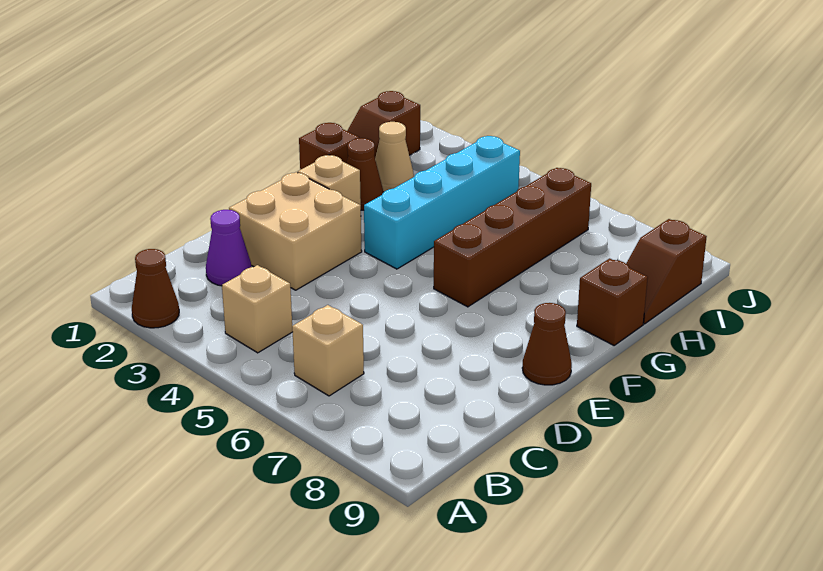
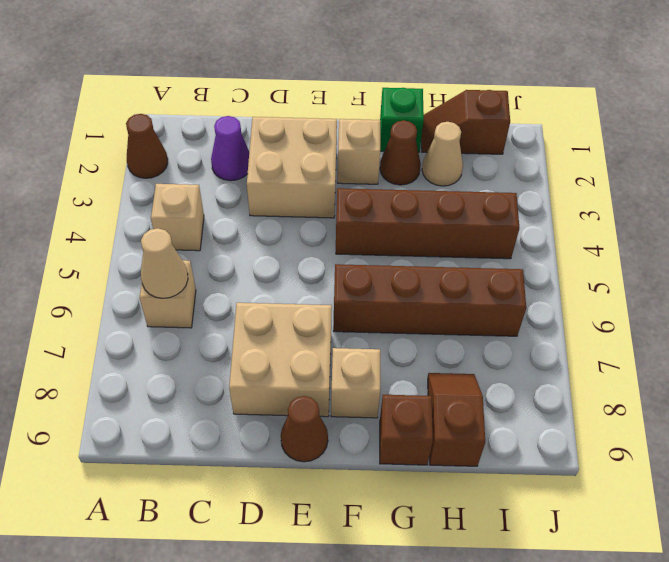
none -> tan 1x1 cone [141,228,188,298]
none -> tan 2x2 brick [229,303,332,417]
cyan 1x4 brick [364,136,520,269] -> brown 1x4 brick [336,188,519,259]
none -> tan 1x1 brick [331,348,380,418]
brown 1x1 brick [299,123,359,170] -> green 1x1 brick [380,88,424,152]
brown 1x2 slope [626,219,707,324] -> brown 1x2 slope turned to [428,373,485,466]

